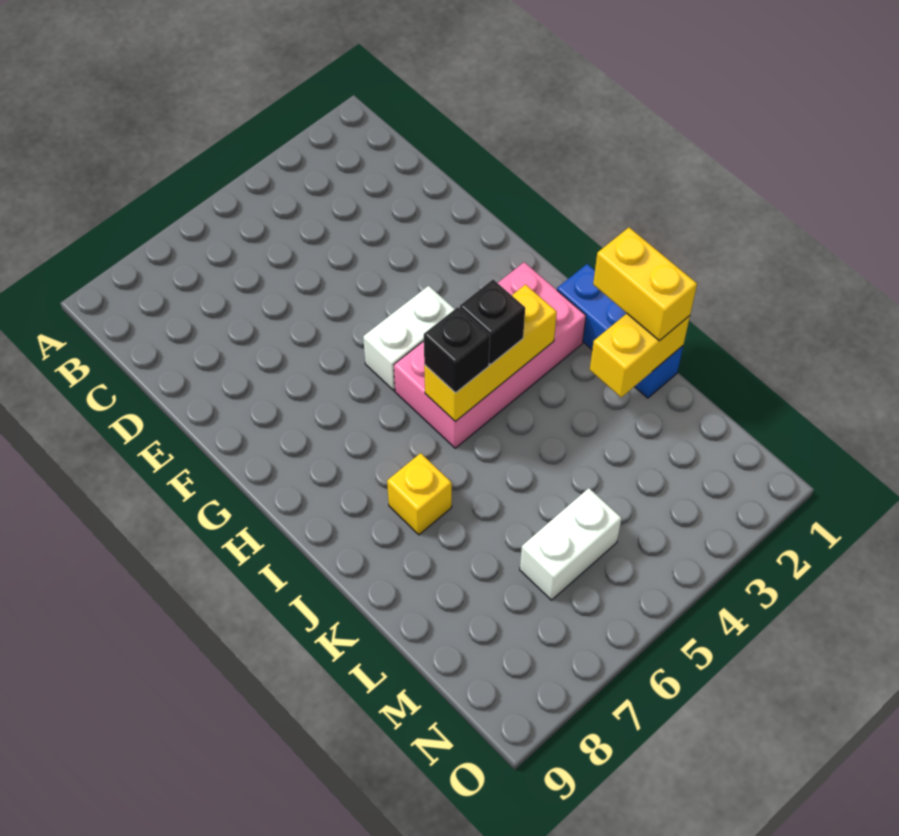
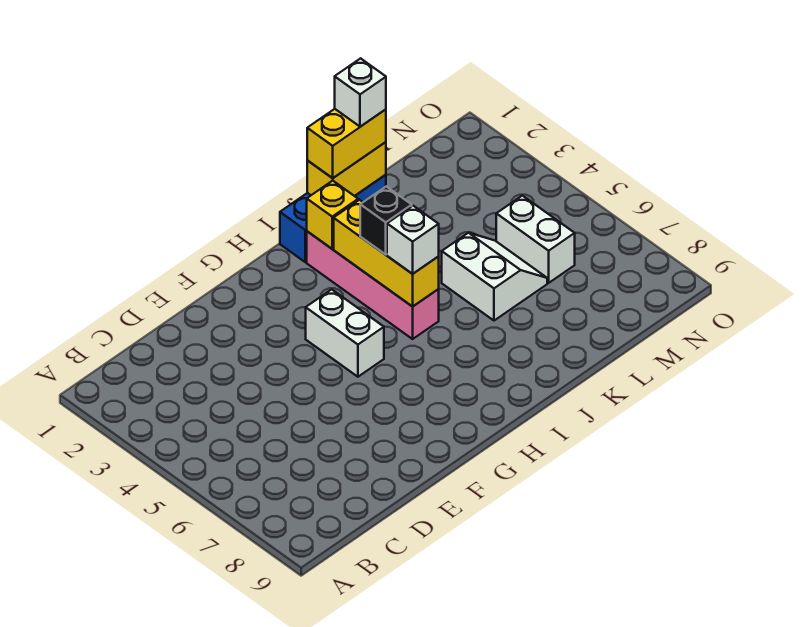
pink 2x4 brick [394,262,586,448] -> pink 1x4 brick [307,231,439,339]
black 1x1 brick [424,307,490,393] -> white 1x1 brick [387,206,439,274]
yellow 1x1 brick [387,453,452,535] -> yellow 1x1 brick moved to [307,181,358,249]
yellow 1x2 brick [590,314,690,397] -> yellow 1x2 brick turned to [307,142,386,196]
none -> white 1x1 brick [335,58,386,127]
none -> white 2x2 slope [442,233,547,321]

